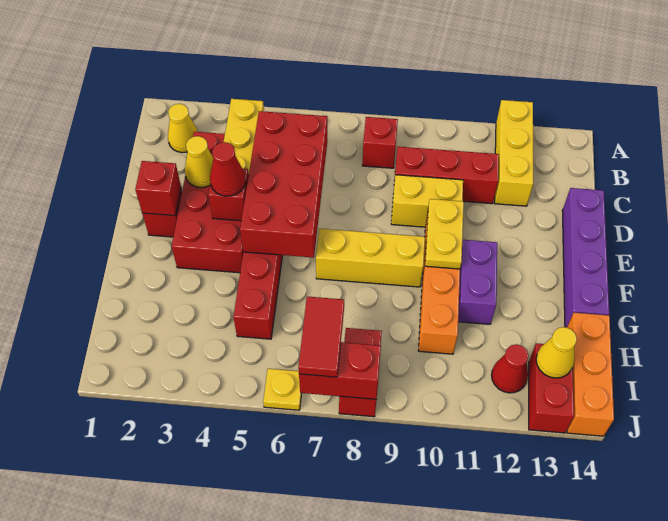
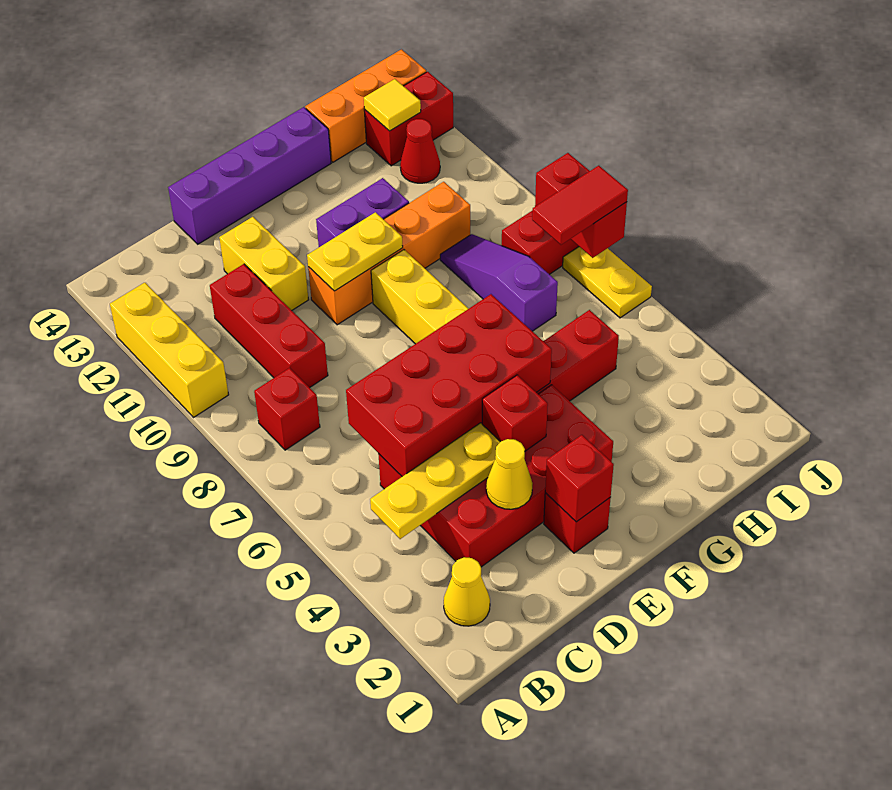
yellow 1x3 brick [495,100,533,206] -> yellow 1x3 brick turned to [110,283,229,417]
yellow 1x2 brick [391,175,463,227] -> yellow 1x2 brick moved to [219,217,309,310]
red 1x1 cone [210,142,246,196] -> none
none -> purple 1x3 slope [440,234,558,331]
yellow 1x1 cone [536,327,577,378] -> yellow 1x1 tile [364,79,421,131]
yellow 1x1 plate [263,369,302,410] -> yellow 1x2 plate [563,247,652,318]

